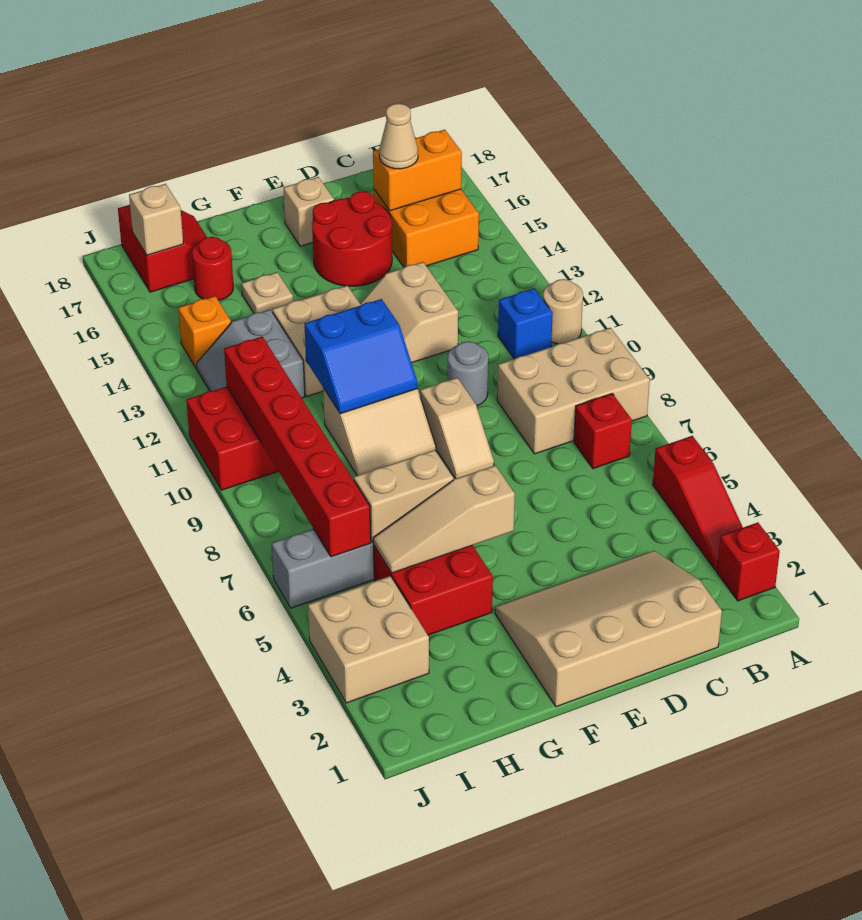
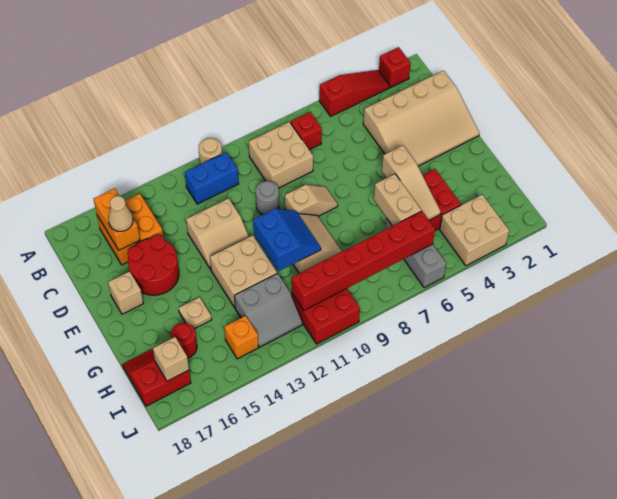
tan 2x3 brick [497,328,650,454] -> tan 2x2 brick [249,122,313,188]
blue 1x1 brick [498,288,553,359] -> blue 1x2 brick [185,152,239,204]
tan 3x4 slope [495,551,722,707] -> tan 3x4 slope turned to [363,71,479,166]

